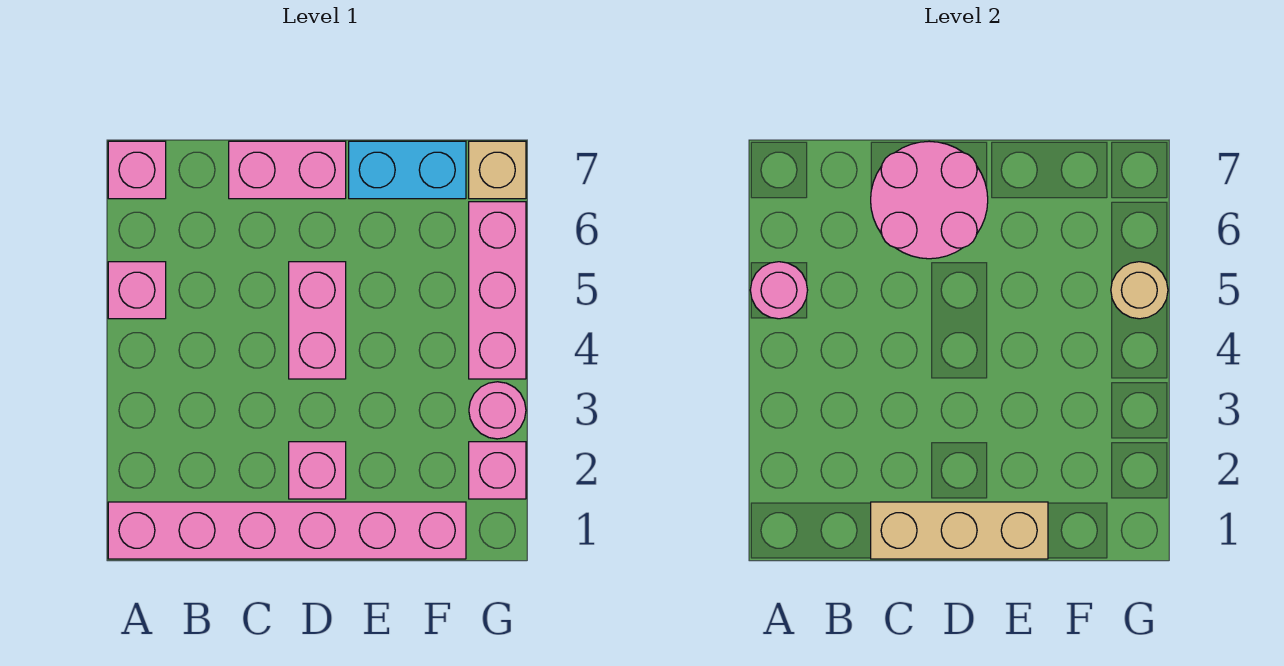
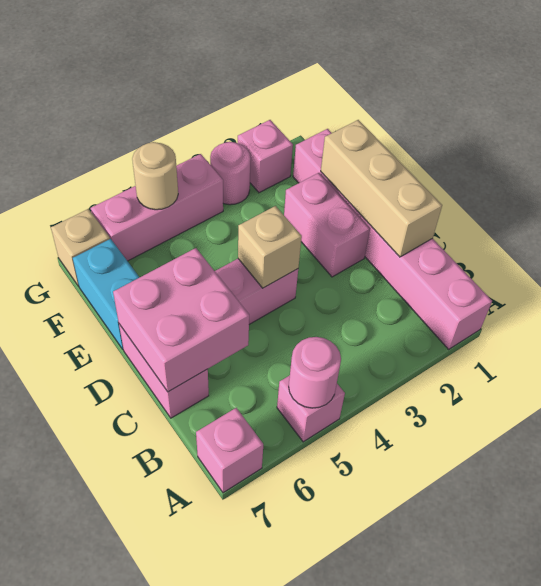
pink 2x2 round brick [871,141,988,259] -> pink 2x2 brick [113,248,249,392]
pink 1x1 brick [289,442,346,499] -> pink 1x2 brick [284,173,370,277]
none -> tan 1x1 brick [238,206,302,288]

